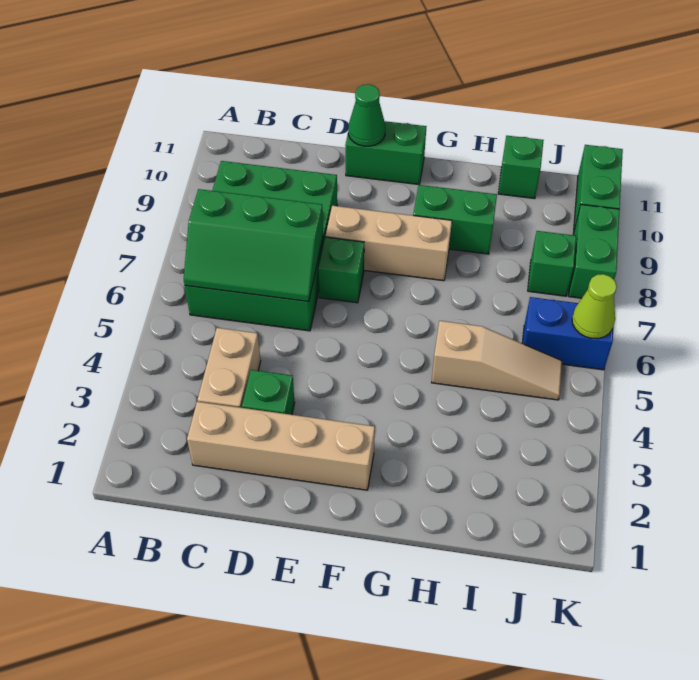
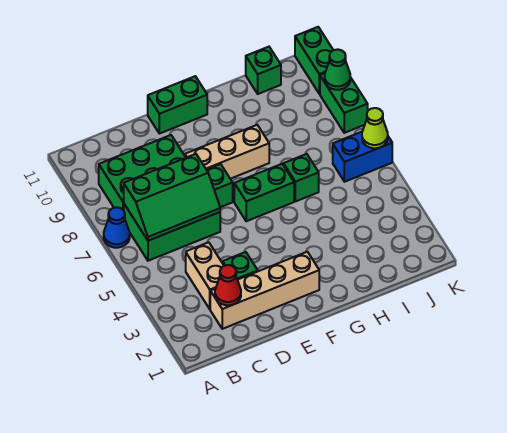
none -> blue 1x1 cone [104,207,130,248]
none -> red 1x1 cone [215,265,241,305]
green 1x1 cone [348,84,385,146] -> green 1x1 cone moved to [325,49,350,90]
green 1x2 brick [413,185,497,254] -> green 1x2 brick moved to [234,164,294,221]
tan 1x3 slope [432,321,562,400] -> none
green 1x1 brick [528,231,576,296] -> green 1x1 brick moved to [283,154,319,201]

